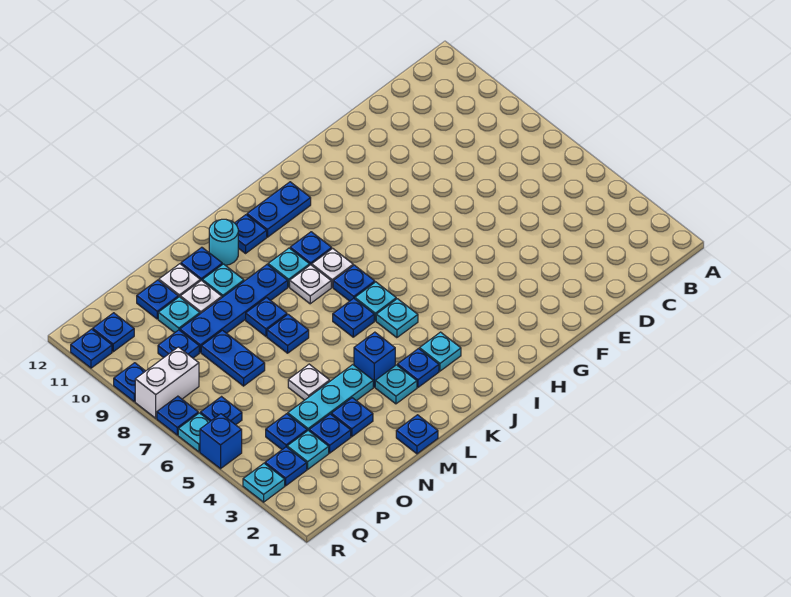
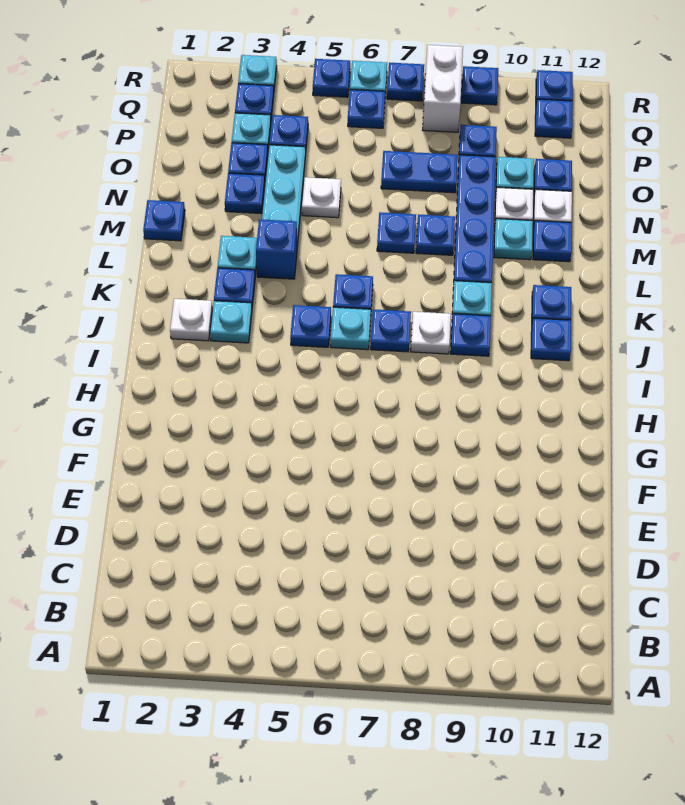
blue 1x2 plate [247,182,311,237] -> blue 1x1 plate [531,318,571,361]
cyan 1x1 plate [376,299,418,338] -> blue 1x1 plate [290,305,331,347]
white 1x1 plate [290,265,331,304] -> white 1x1 plate moved to [170,299,212,341]
cyan 1x1 round brick [209,219,238,265] -> none
blue 1x1 brick [200,414,242,469] -> blue 1x1 plate [313,59,350,97]

